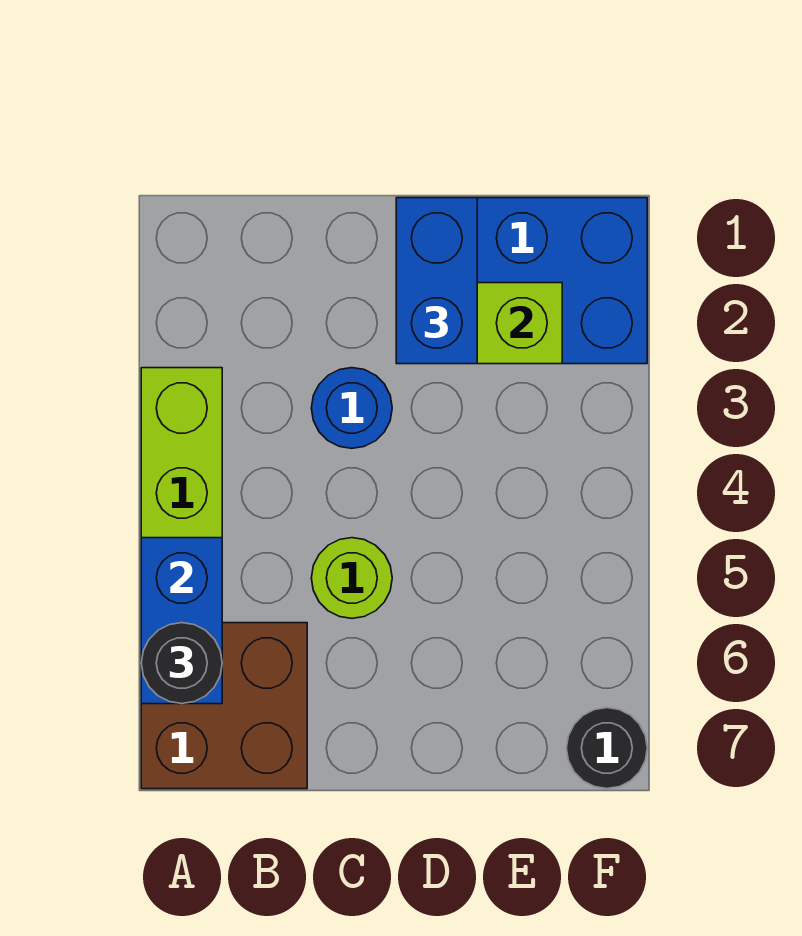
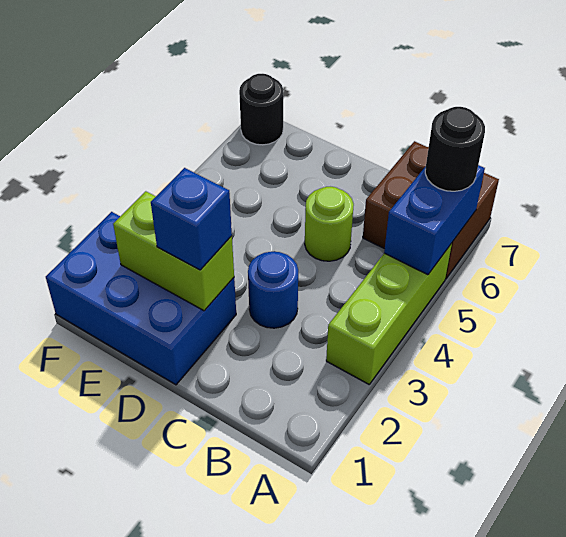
blue 1x2 brick [396,198,477,364] -> blue 1x1 brick [151,168,232,270]

